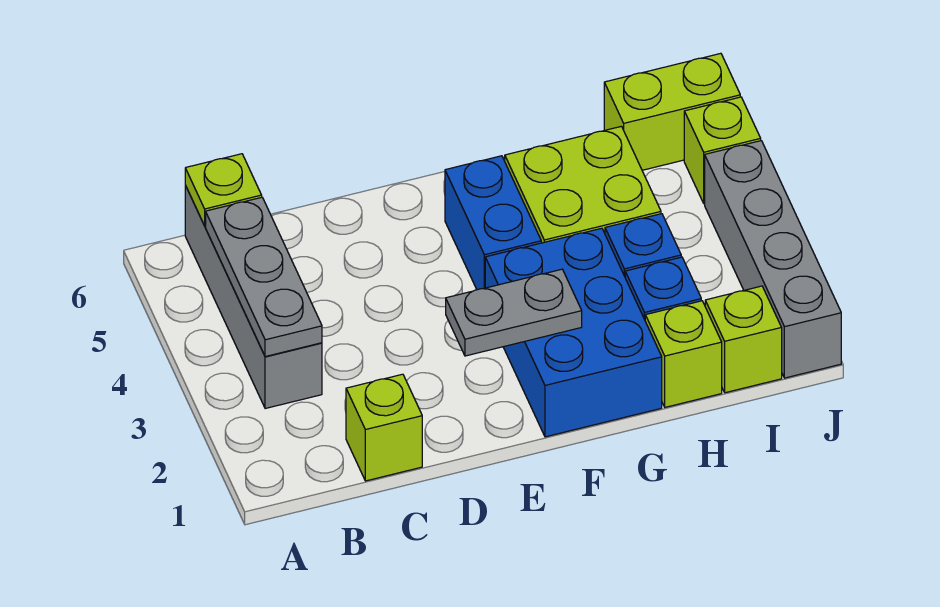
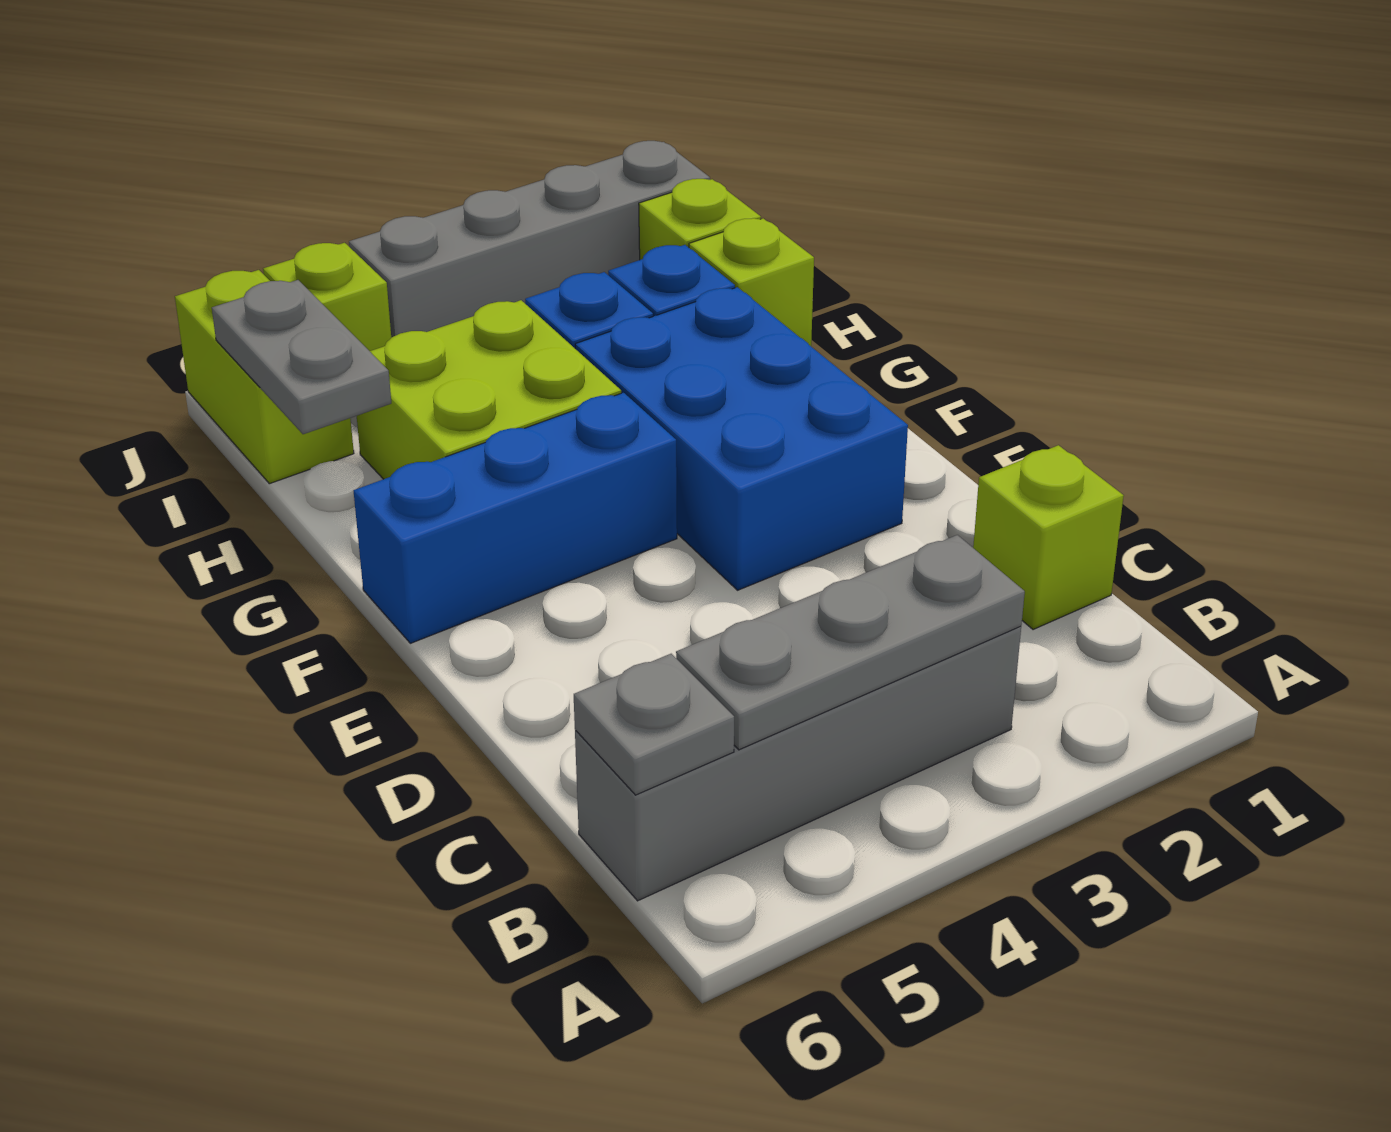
lime 1x1 plate [185,154,262,226] -> grey 1x1 plate [574,654,734,795]
grey 1x2 plate [446,269,582,356] -> grey 1x2 plate moved to [212,280,391,434]
blue 2x3 brick [485,228,662,437] -> blue 2x3 brick turned to [575,287,908,590]
blue 1x2 brick [445,156,541,290] -> blue 1x3 brick [353,393,677,643]

